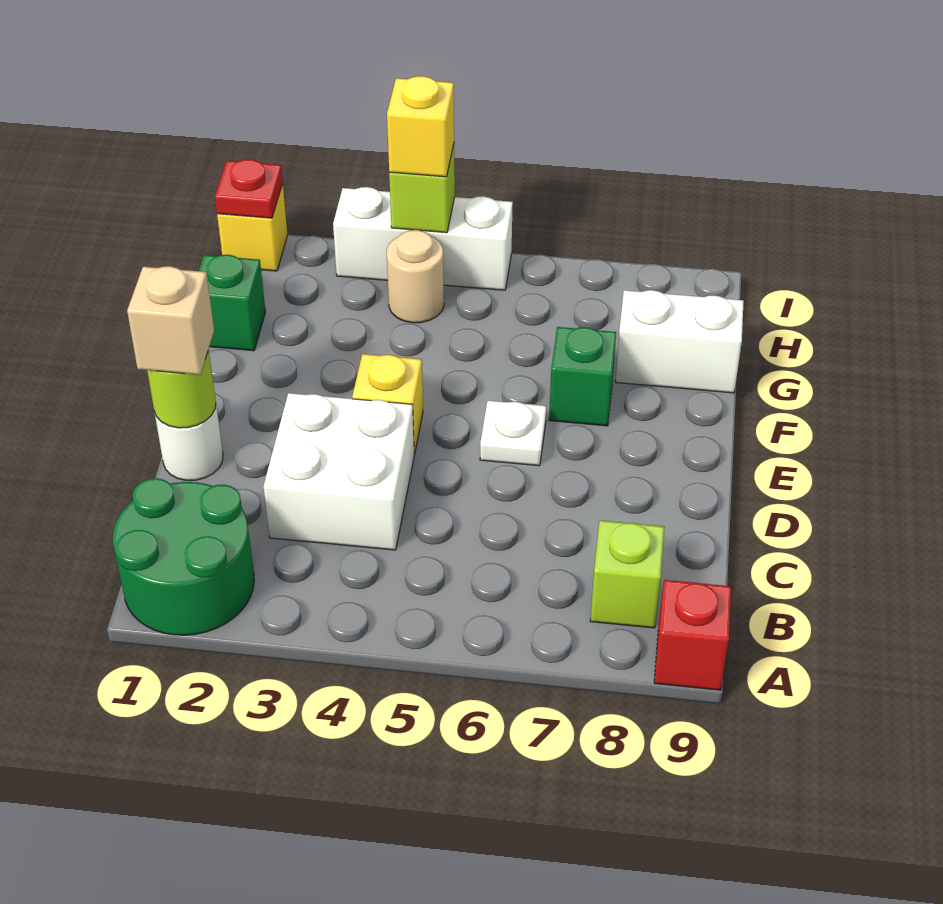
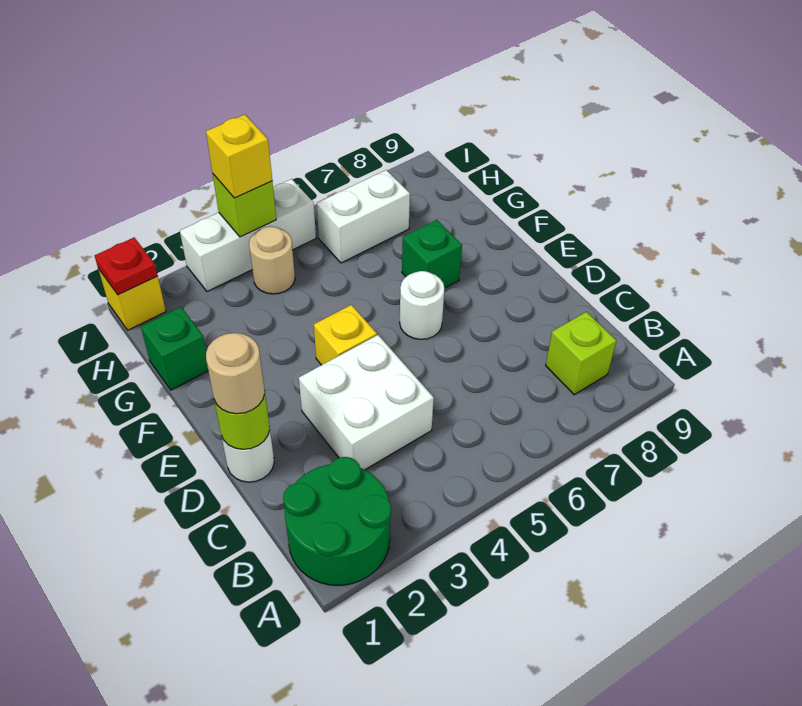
red 1x1 brick [654,580,731,690] -> none
tan 1x1 brick [127,266,214,375] -> tan 1x1 round brick [206,333,265,414]
white 1x1 plate [480,401,546,466] -> white 1x1 round brick [400,271,445,339]
white 1x2 brick [616,290,744,393] -> white 1x2 brick moved to [317,170,410,263]

